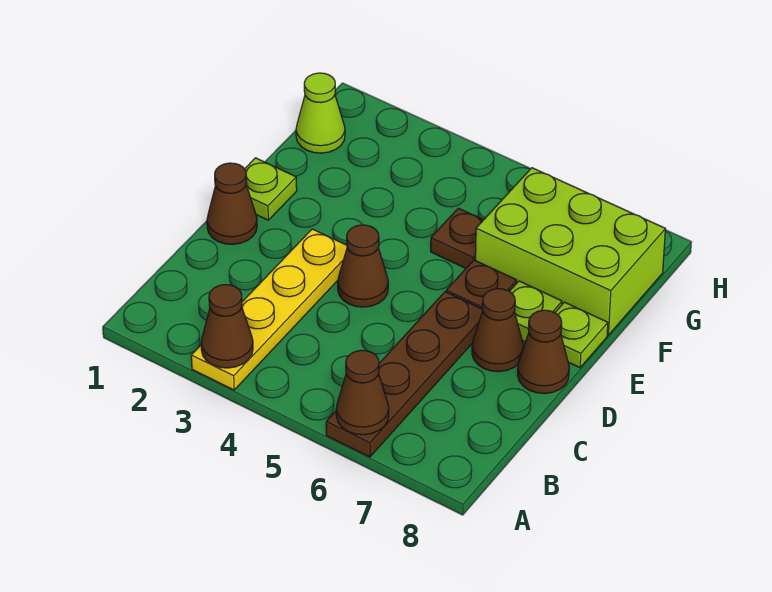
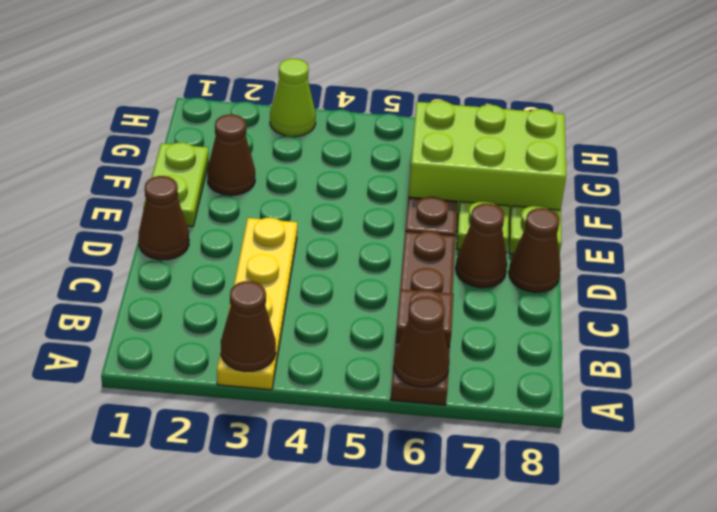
brown 1x1 cone [338,225,388,307] -> brown 1x1 cone moved to [207,115,255,195]
lime 1x1 plate [245,158,297,220] -> lime 1x2 plate [143,142,209,227]
brown 1x1 plate [431,208,483,268] -> brown 1x1 plate moved to [396,289,454,347]
lime 1x1 cone [296,73,345,153] -> lime 1x1 cone moved to [270,59,316,136]

